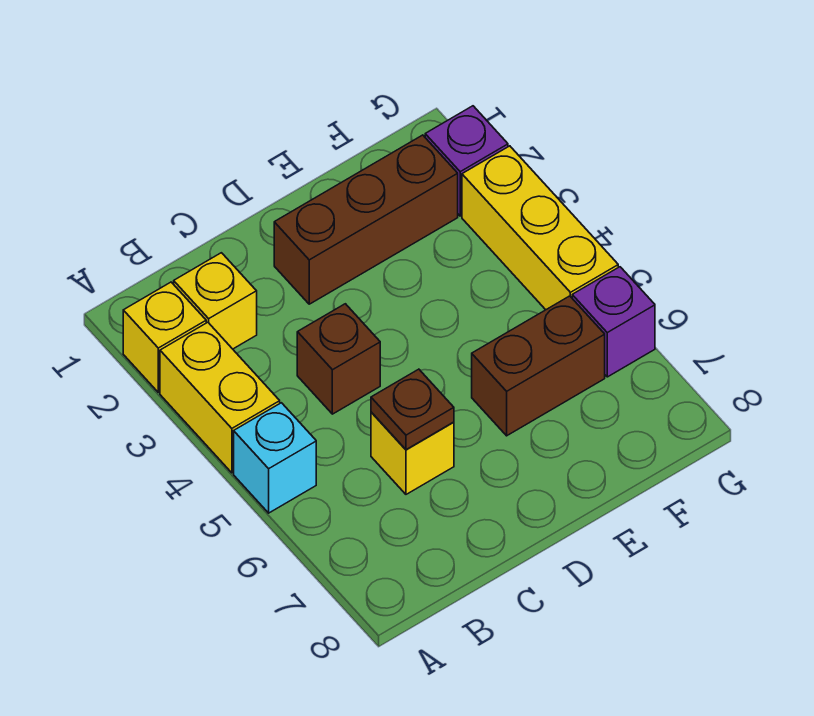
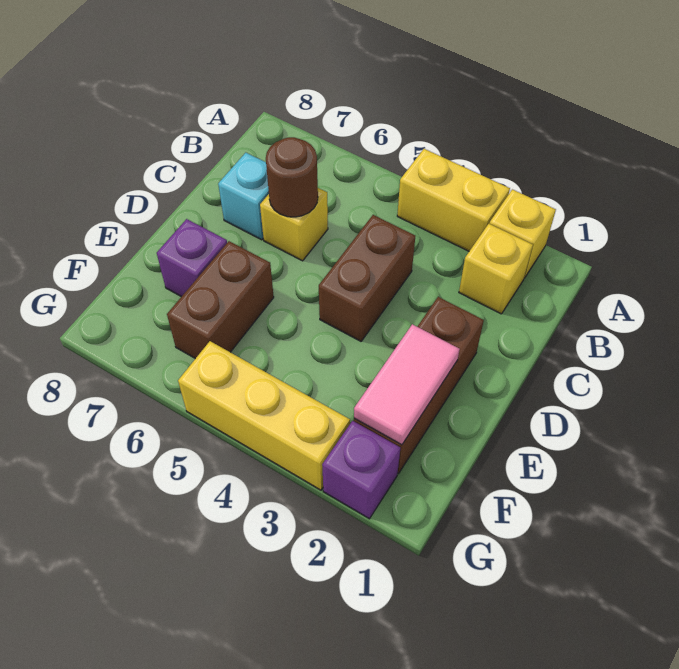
cyan 1x1 brick [234,403,316,513] -> cyan 1x1 brick moved to [218,153,269,240]
brown 1x1 brick [297,304,380,414] -> brown 1x2 brick [319,215,415,341]
brown 1x1 plate [371,369,454,450] -> brown 1x1 round brick [266,137,318,217]
none -> pink 1x2 tile [354,324,460,445]
purple 1x1 brick [572,267,655,377] -> purple 1x1 brick moved to [157,219,227,297]

